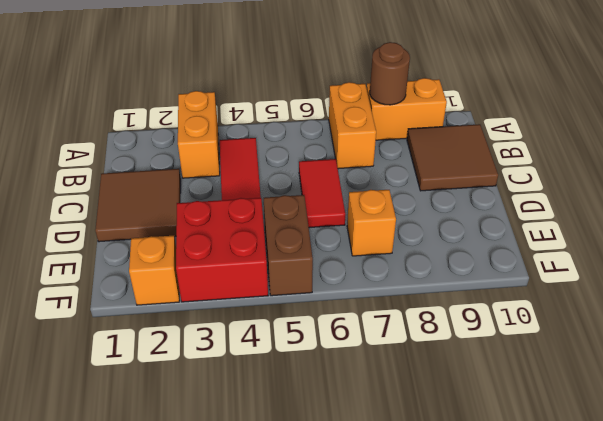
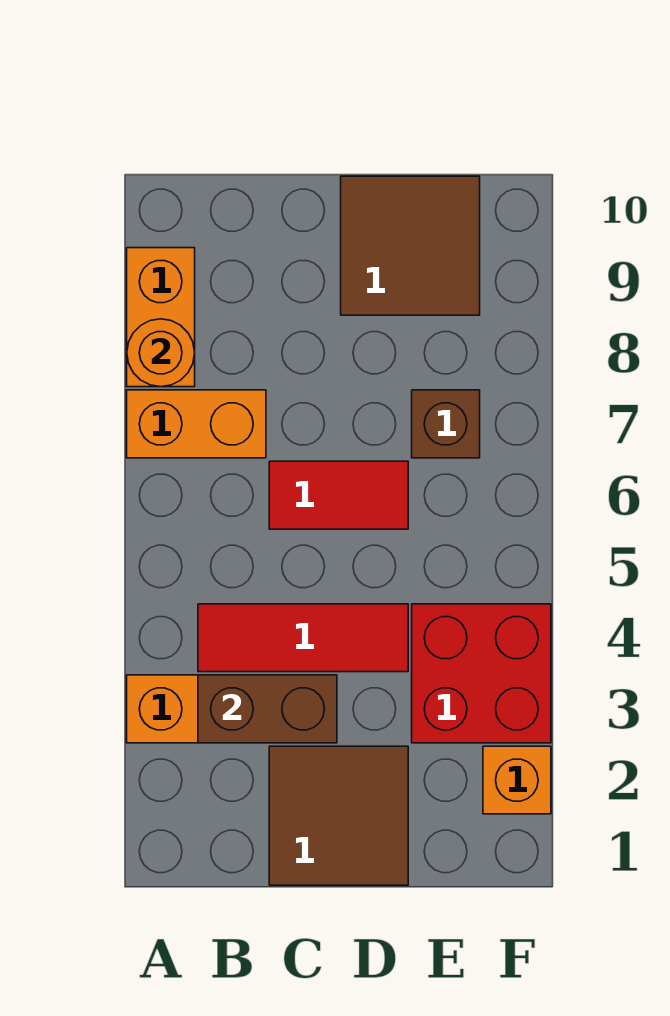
brown 1x1 round brick [370,42,410,105] -> orange 1x1 round brick [127,319,195,387]
brown 2x2 tile [407,124,498,191] -> brown 2x2 tile moved to [341,176,480,315]
brown 1x2 brick [264,195,313,296] -> brown 1x2 brick moved to [198,675,337,743]
orange 1x1 brick [347,190,396,256] -> brown 1x1 brick [412,390,480,458]

